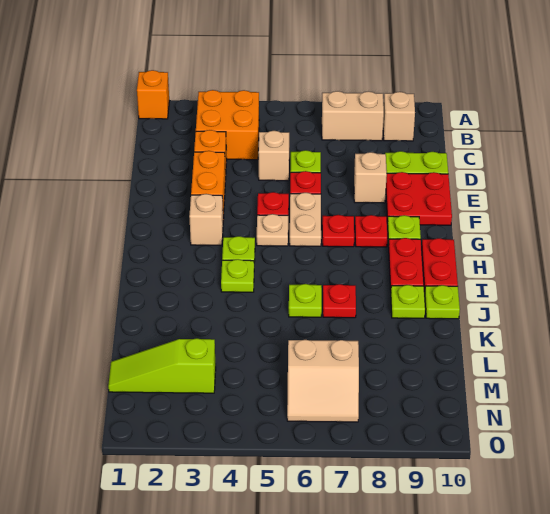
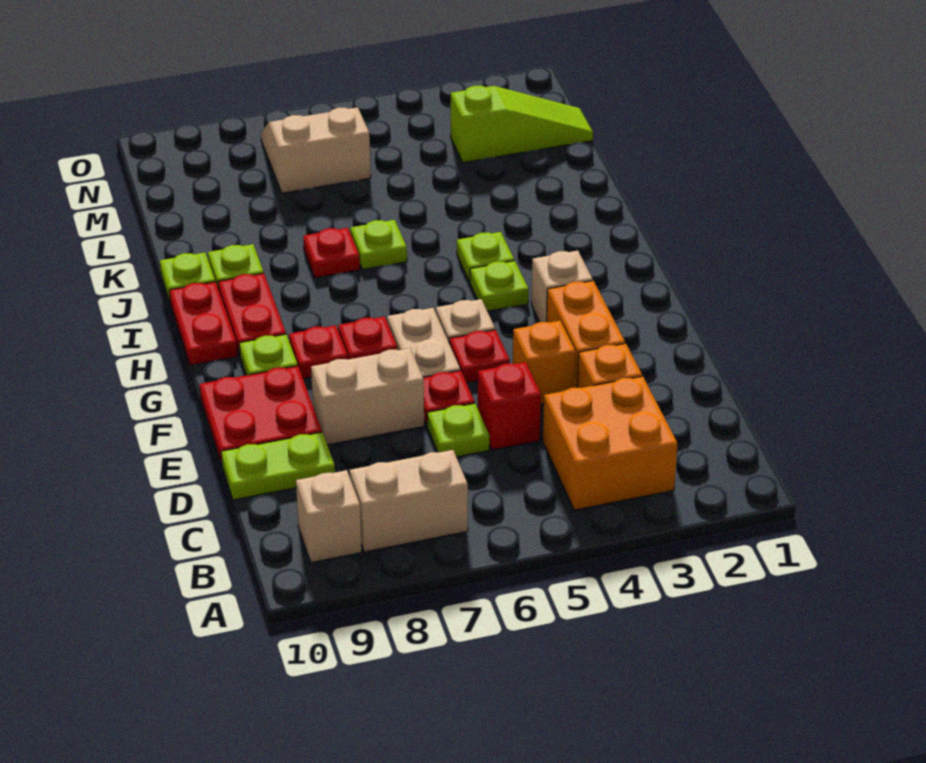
orange 1x1 brick [137,70,169,119] -> orange 1x1 brick moved to [513,321,575,404]
tan 1x1 brick [258,131,289,181] -> red 1x1 brick [478,362,541,450]
tan 1x1 brick [354,152,387,203] -> tan 1x2 brick [311,348,424,445]

